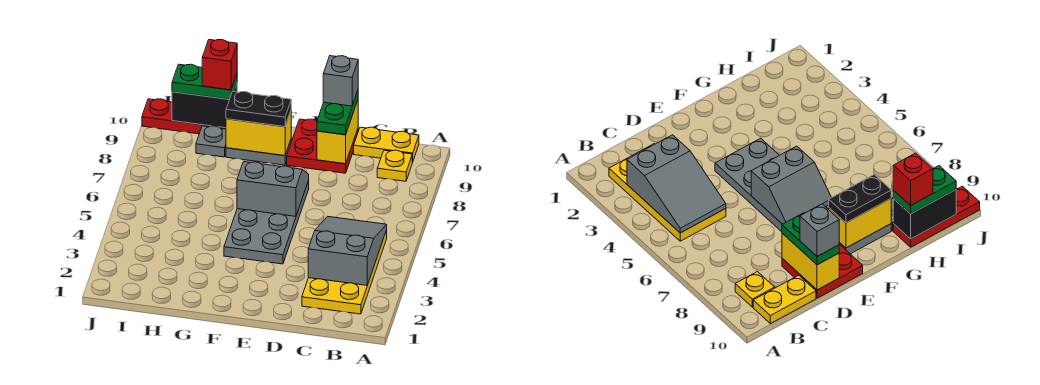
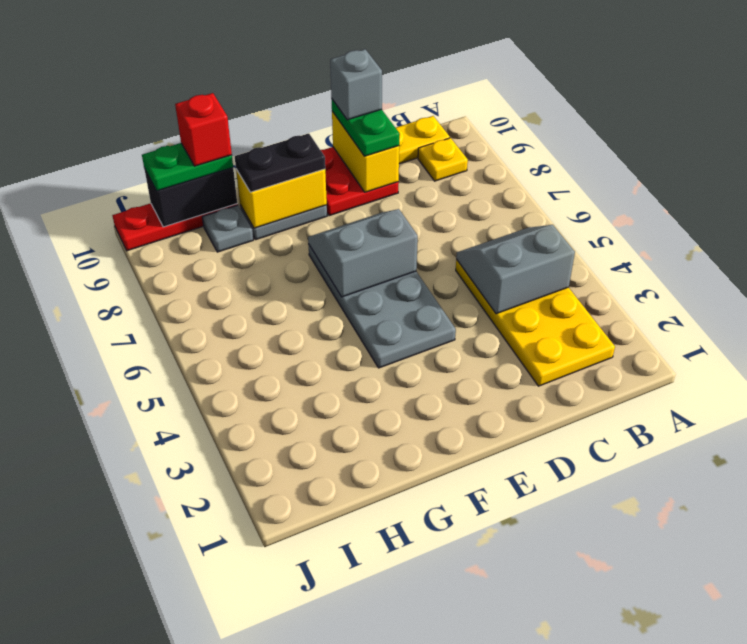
grey 2x3 slope [308,216,387,285] -> grey 2x2 slope [456,225,575,314]

